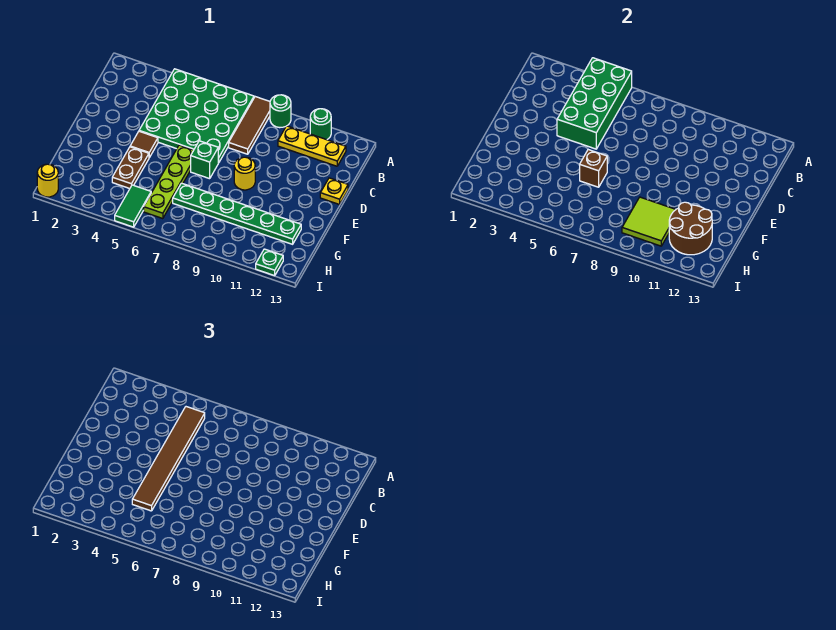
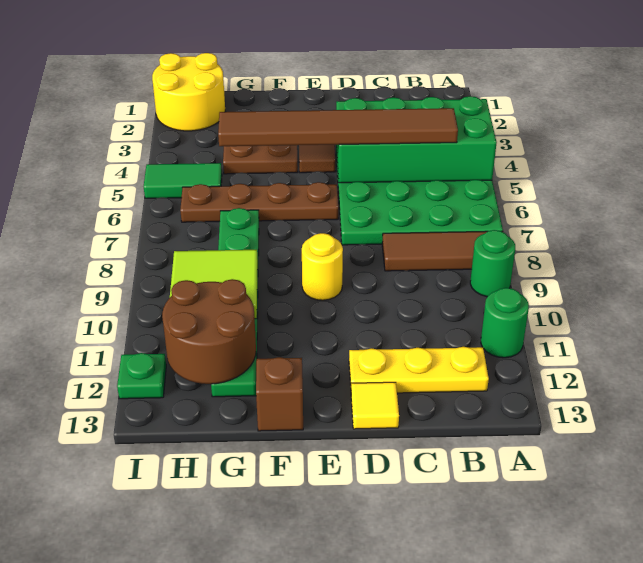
yellow 1x3 plate [278,126,346,166] -> yellow 1x3 plate turned to [349,347,489,393]
yellow 1x1 plate [320,178,348,205] -> yellow 1x1 tile [351,382,399,429]
lime 1x4 plate [144,145,194,219] -> brown 1x4 plate [180,182,338,222]
green 1x1 brick [191,141,218,179] -> none
brown 1x1 brick [580,150,607,187] -> brown 1x1 brick moved to [256,357,303,431]
yellow 1x1 round brick [37,164,58,197] -> yellow 2x2 round brick [152,53,225,131]

